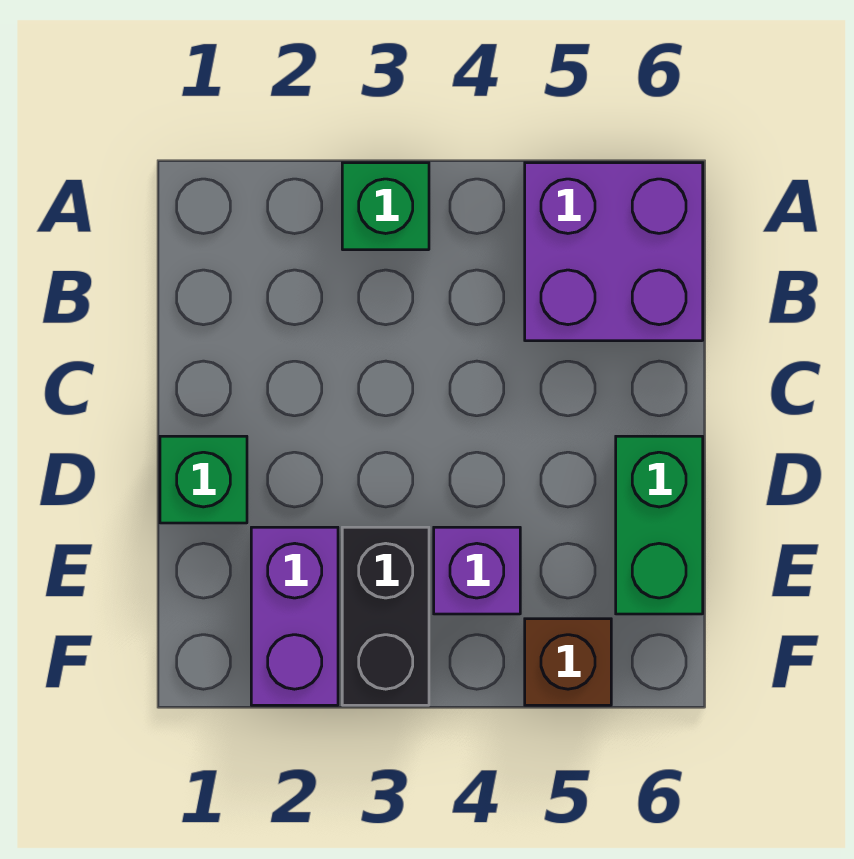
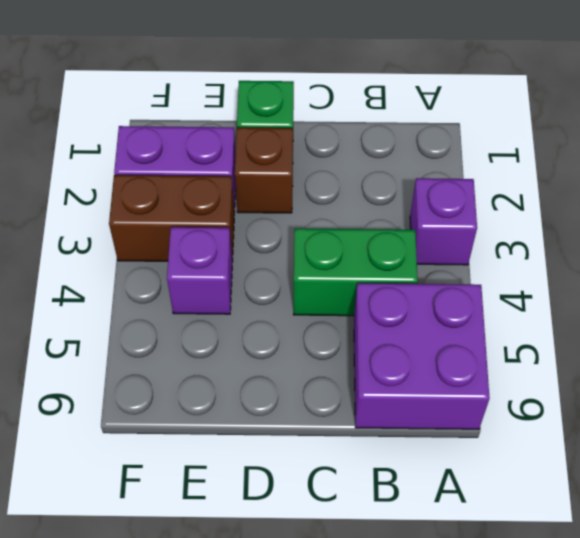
green 1x1 brick [342,163,429,250] -> purple 1x1 brick [410,178,477,265]
green 1x2 brick [616,436,703,614] -> green 1x2 brick moved to [293,228,418,316]
black 1x2 brick [342,527,429,705] -> brown 1x2 brick [109,175,234,262]
brown 1x1 brick [525,619,611,705] -> brown 1x1 brick moved to [235,127,293,213]

